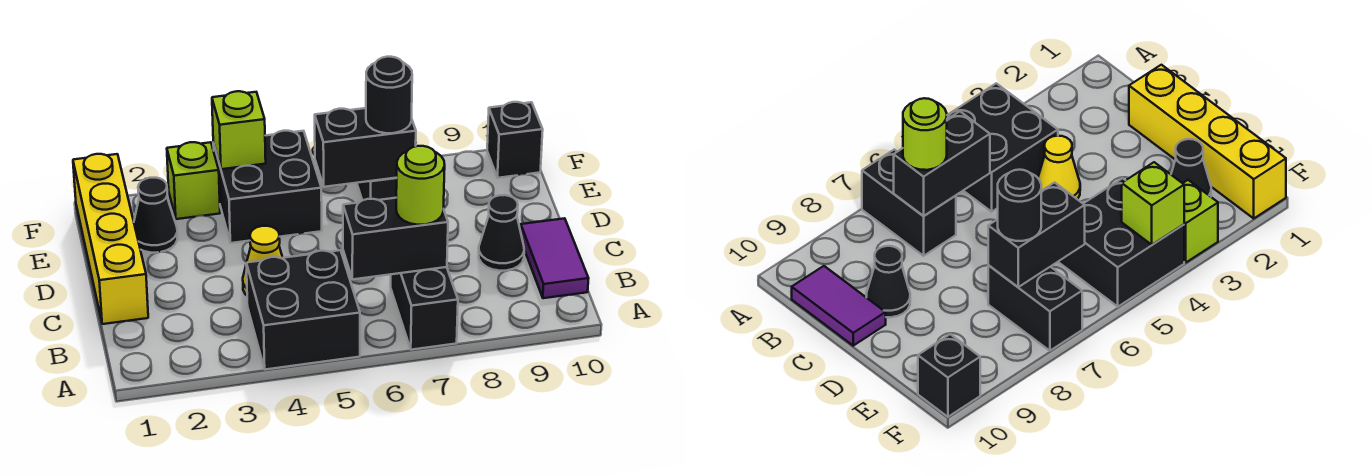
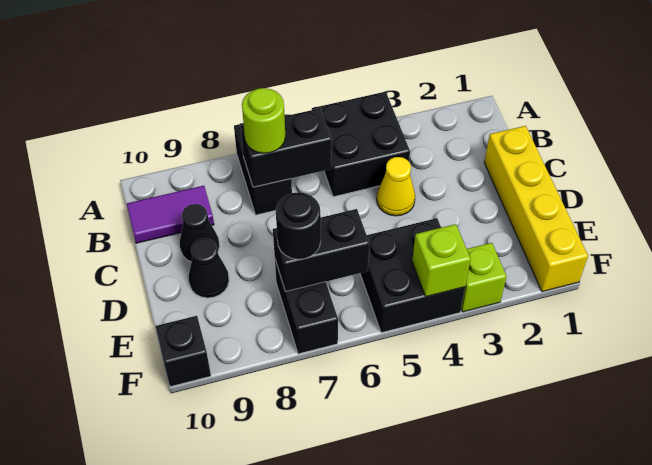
purple 1x2 tile [521,218,589,298] -> purple 1x2 tile turned to [127,186,214,243]
black 1x1 cone [134,178,177,253] -> black 1x1 cone moved to [189,238,229,298]

